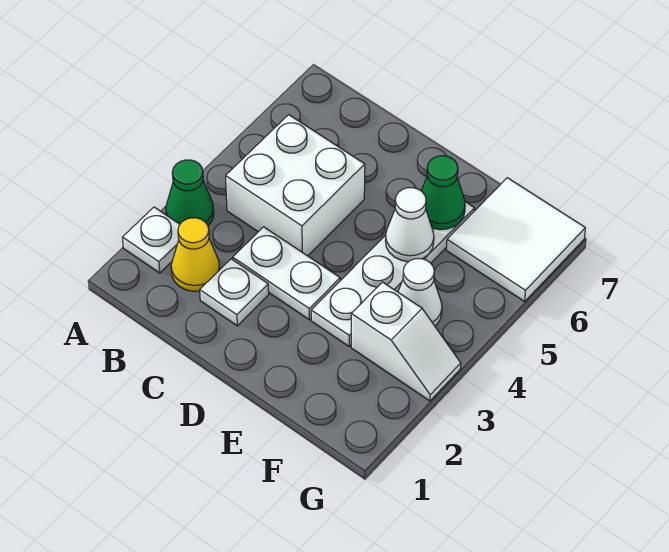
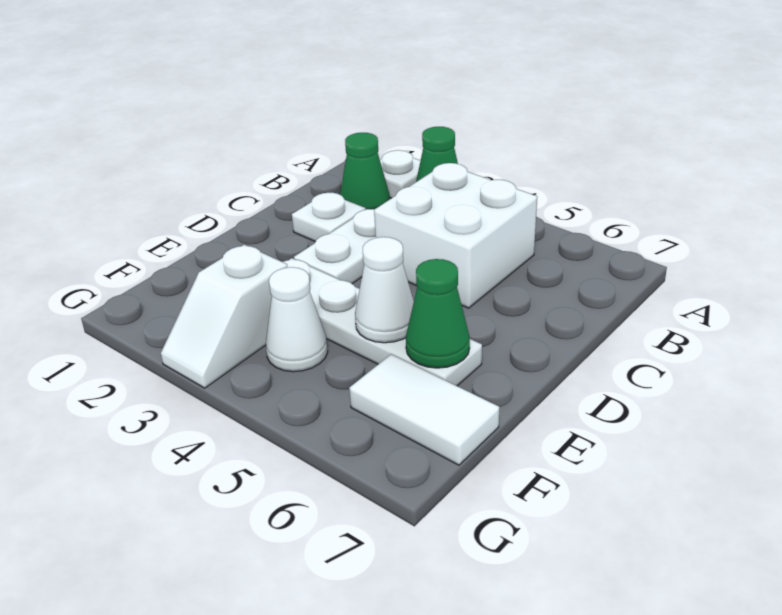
yellow 1x1 cone [171,218,220,291] -> green 1x1 cone [340,133,390,210]
white 2x2 tile [446,178,585,301] -> white 1x2 tile [349,354,499,465]

